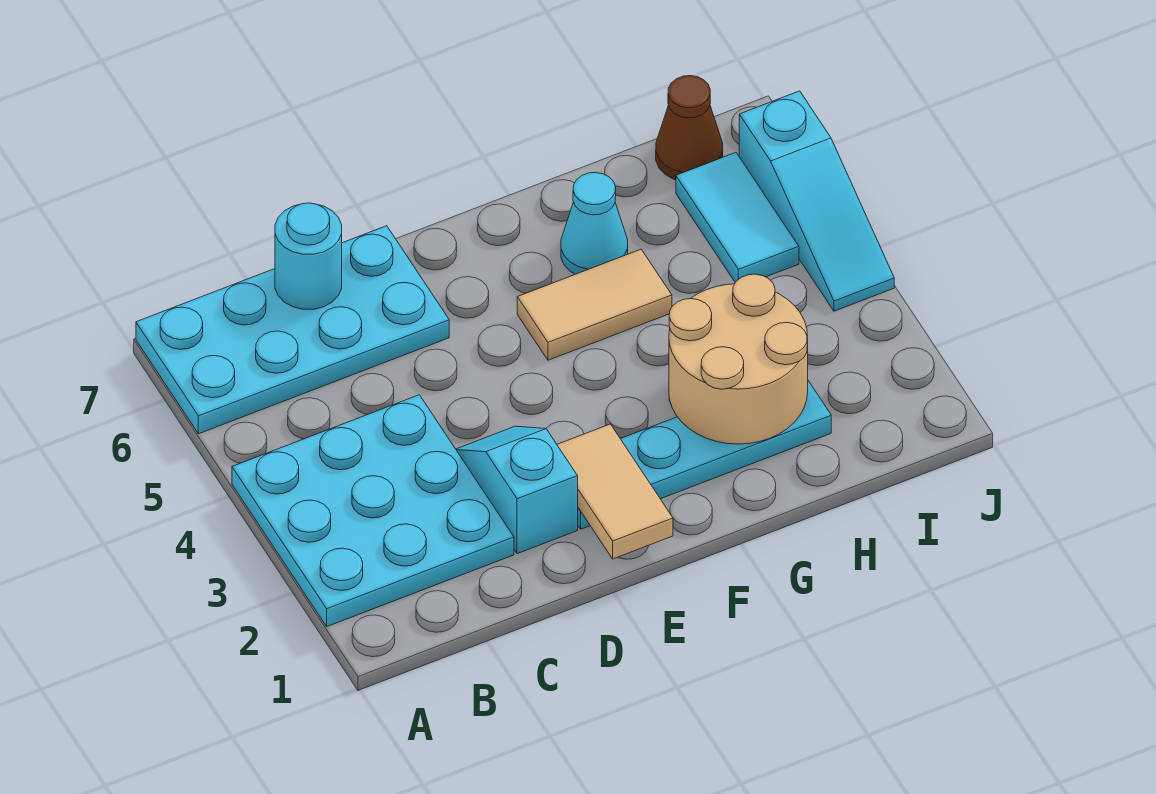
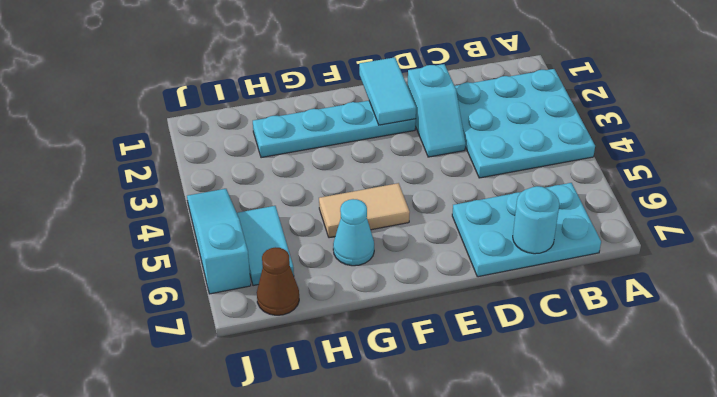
cyan 2x4 plate [136,226,449,434] -> cyan 2x3 plate [452,183,601,277]
tan 1x2 tile [557,424,673,559] -> cyan 1x2 tile [359,57,416,125]
tan 2x2 round brick [669,274,808,444] -> none

